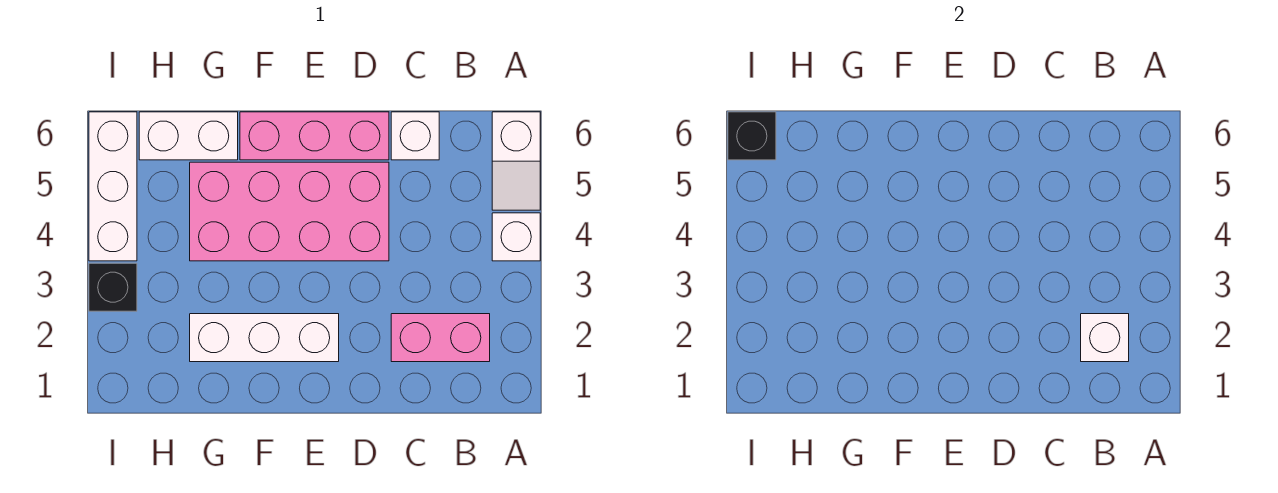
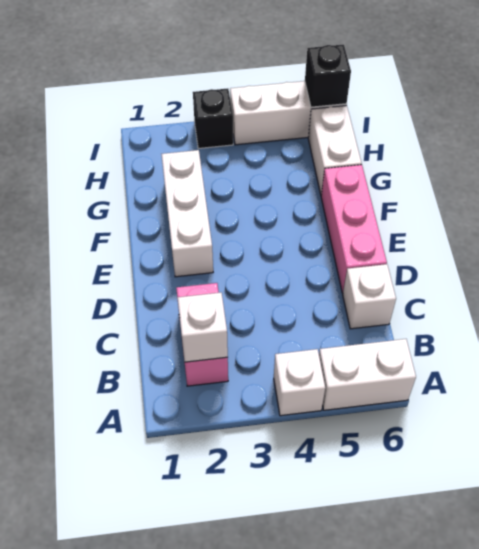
white 1x2 slope [492,112,540,210] -> white 1x2 brick [319,339,416,410]
pink 2x4 brick [190,162,389,261] -> none

